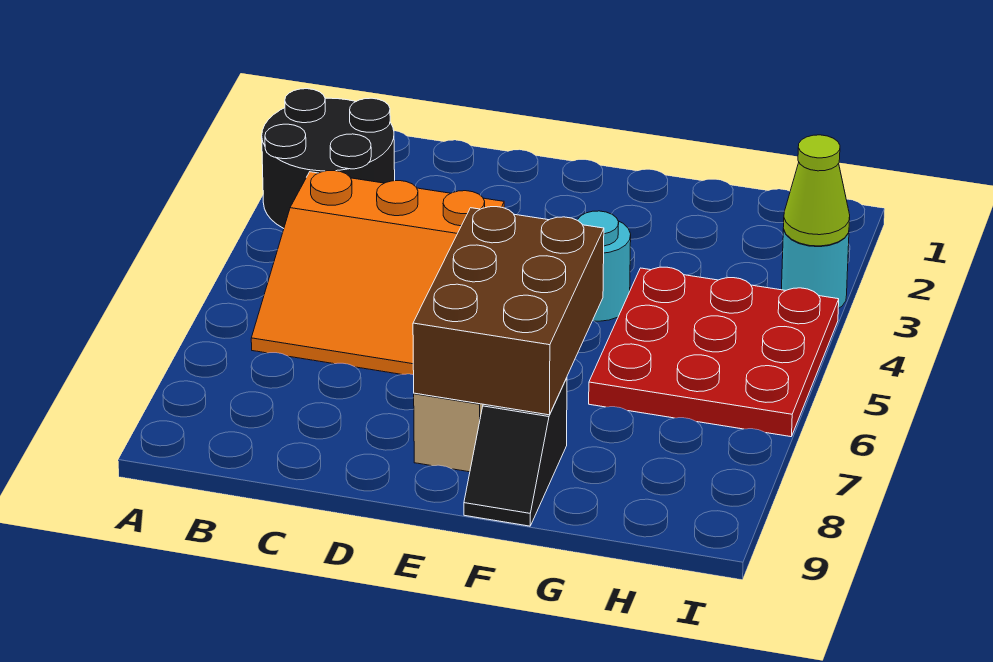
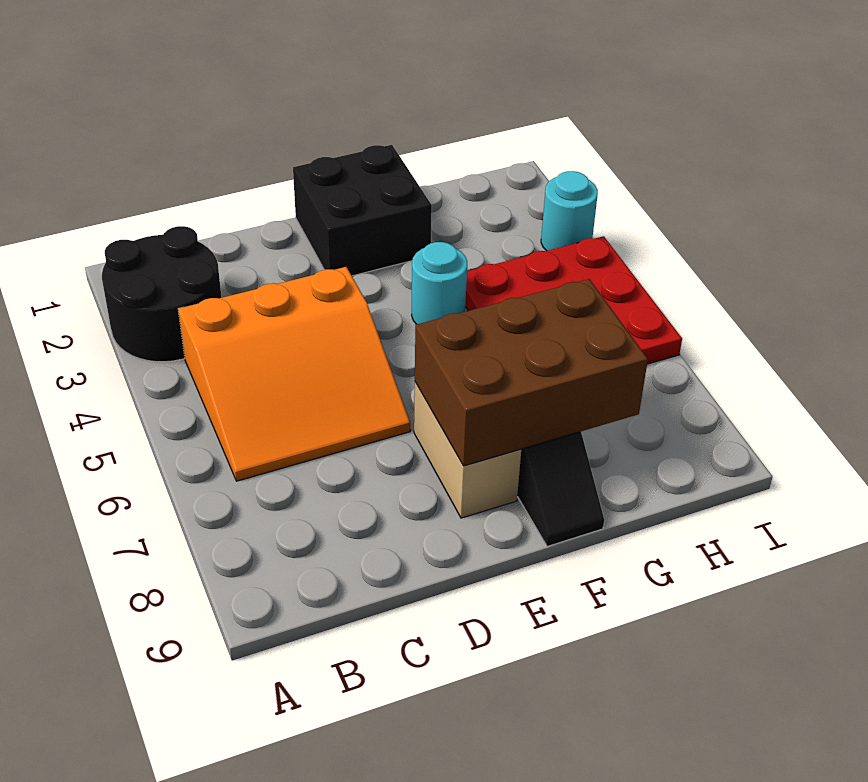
none -> black 2x2 brick [293,145,432,276]
brown 2x3 brick [413,207,604,415] -> brown 2x3 brick turned to [415,279,648,466]
lime 1x1 cone [783,135,850,246] -> none

